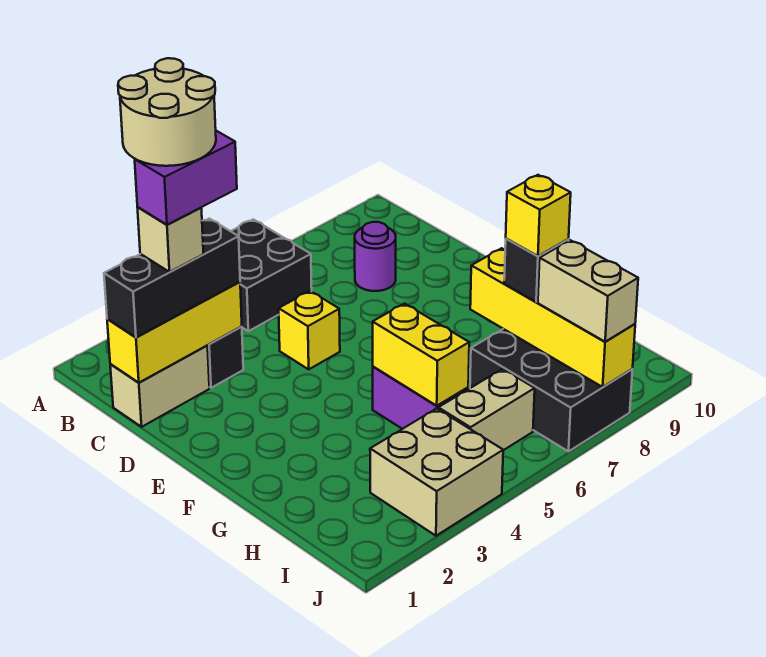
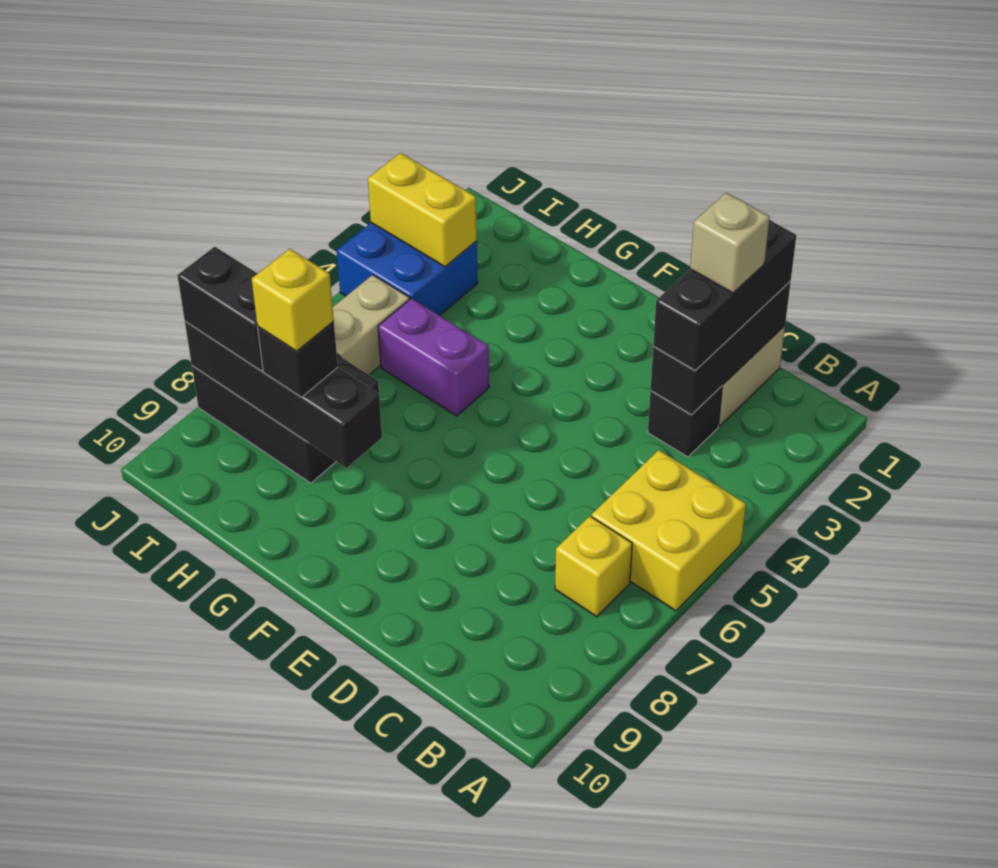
black 2x2 brick [231,219,312,331] -> yellow 2x2 brick [591,450,746,611]
tan 2x2 round brick [118,58,216,166] -> none
yellow 1x3 brick [107,282,242,383] -> black 1x3 brick [651,281,791,415]
purple 1x2 brick [135,131,237,225] -> none
purple 1x1 round brick [355,222,396,291] -> none
yellow 1x1 brick [279,291,340,369] -> yellow 1x1 brick moved to [555,516,632,617]
yellow 1x2 brick [373,304,469,406] -> yellow 1x2 brick moved to [368,153,477,267]
yellow 1x4 brick [470,248,635,387] -> black 1x4 brick [185,321,382,468]
tan 2x2 brick [370,409,503,536] -> blue 2x2 brick [337,223,478,316]
tan 1x2 brick [538,240,638,342] -> black 1x2 brick [177,247,263,371]

